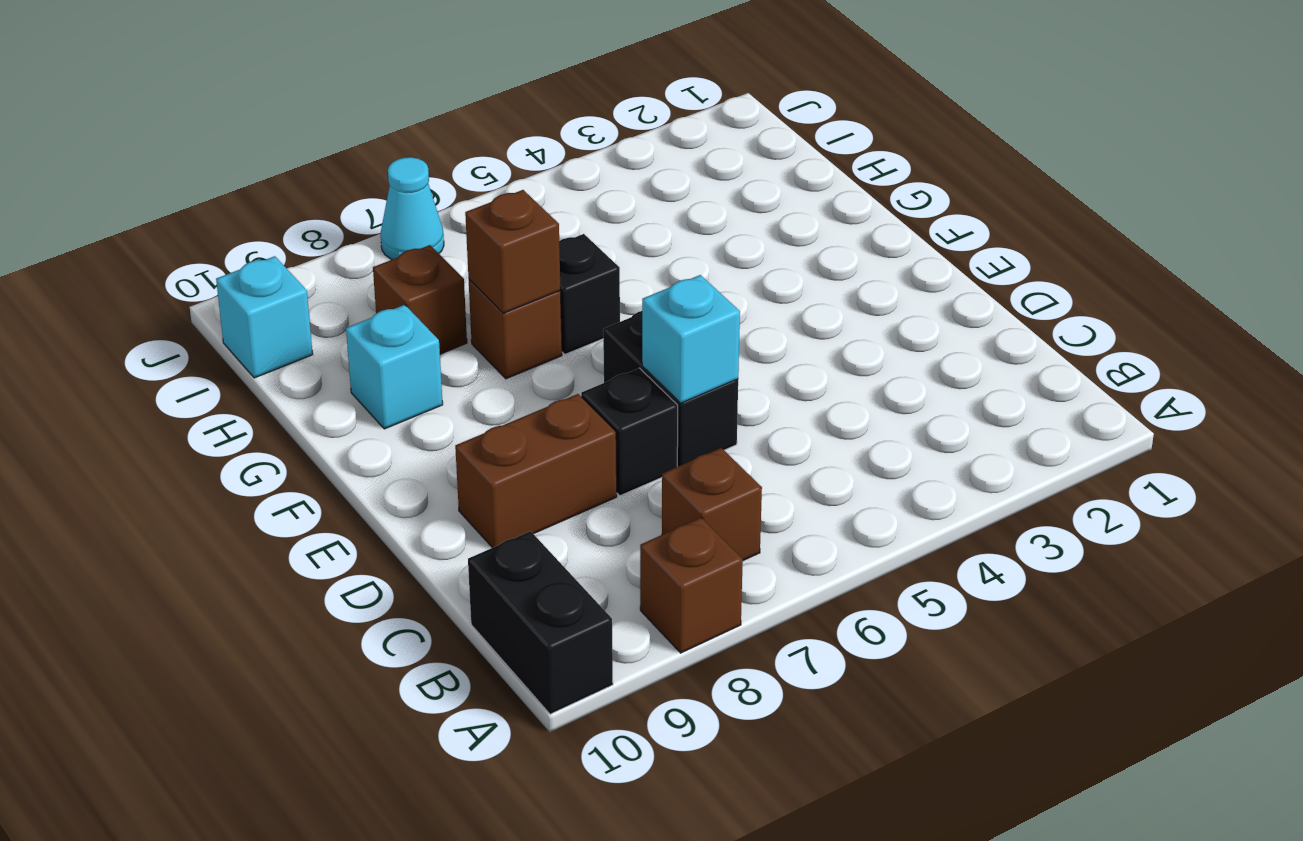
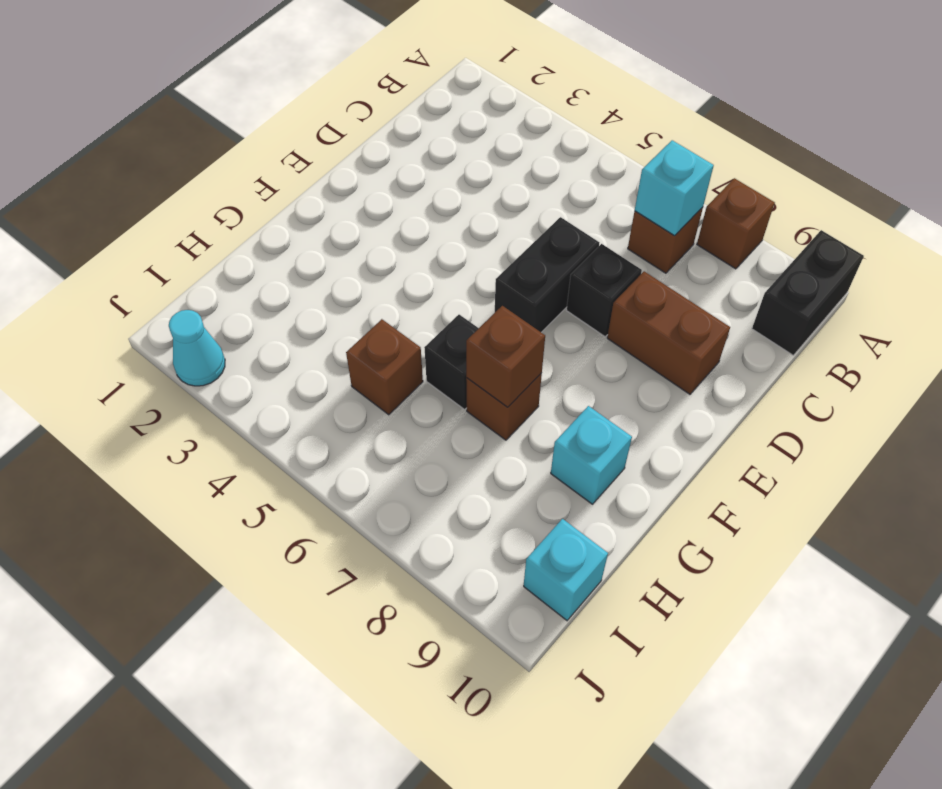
cyan 1x1 brick [642,275,740,403] -> cyan 1x1 brick moved to [635,140,714,236]
brown 1x1 brick [373,245,467,354] -> brown 1x1 brick moved to [346,319,423,415]
cyan 1x1 cone [381,157,444,260] -> cyan 1x1 cone moved to [169,310,225,386]

